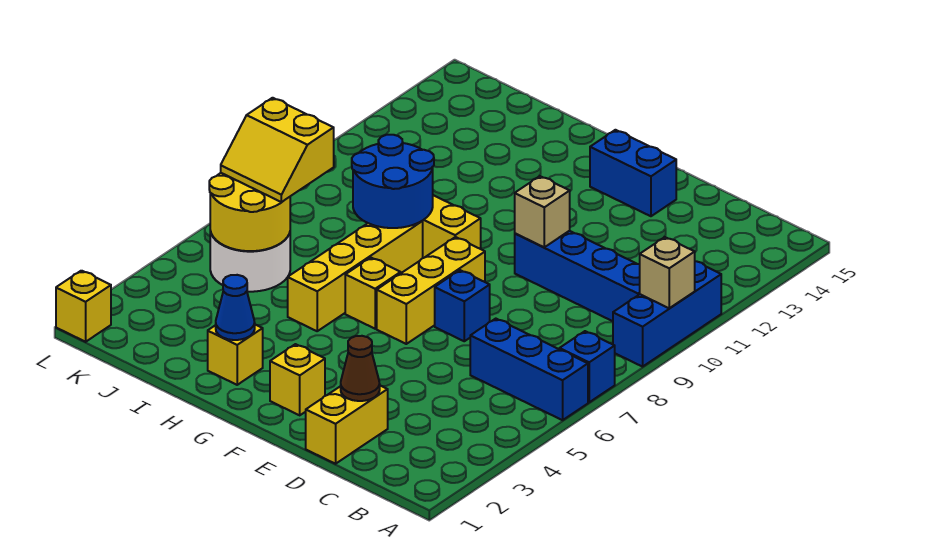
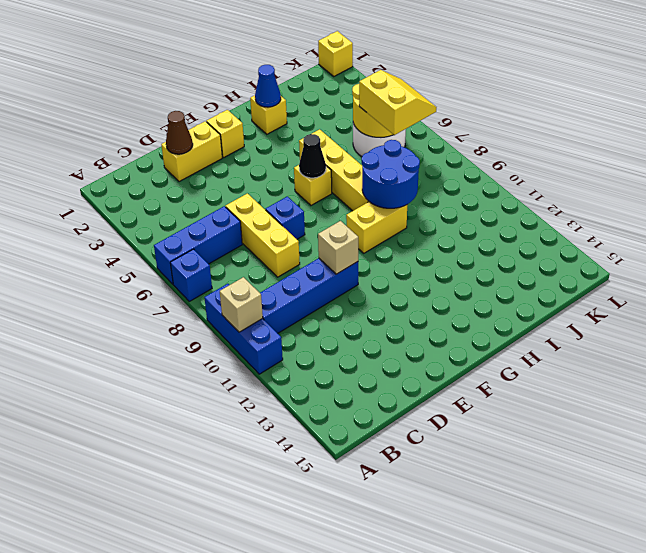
yellow 1x2 brick [306,386,388,464] -> yellow 1x2 brick turned to [161,121,222,182]
blue 1x2 brick [590,130,676,216] -> none
yellow 1x3 brick [377,237,485,344] -> yellow 1x3 brick moved to [226,193,300,277]
none -> black 1x1 cone [299,134,326,178]
yellow 2x2 slope [221,98,334,202] -> yellow 2x2 slope turned to [359,70,437,135]

